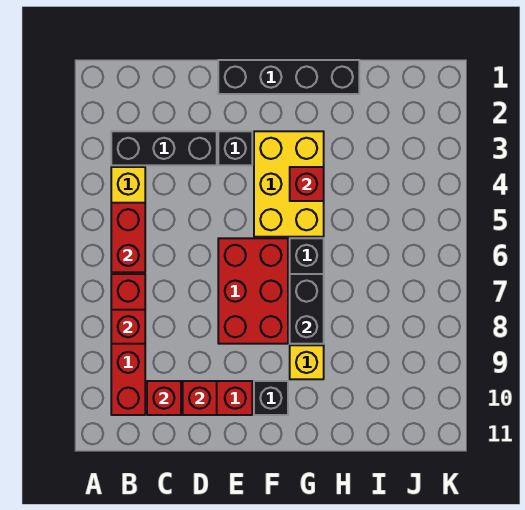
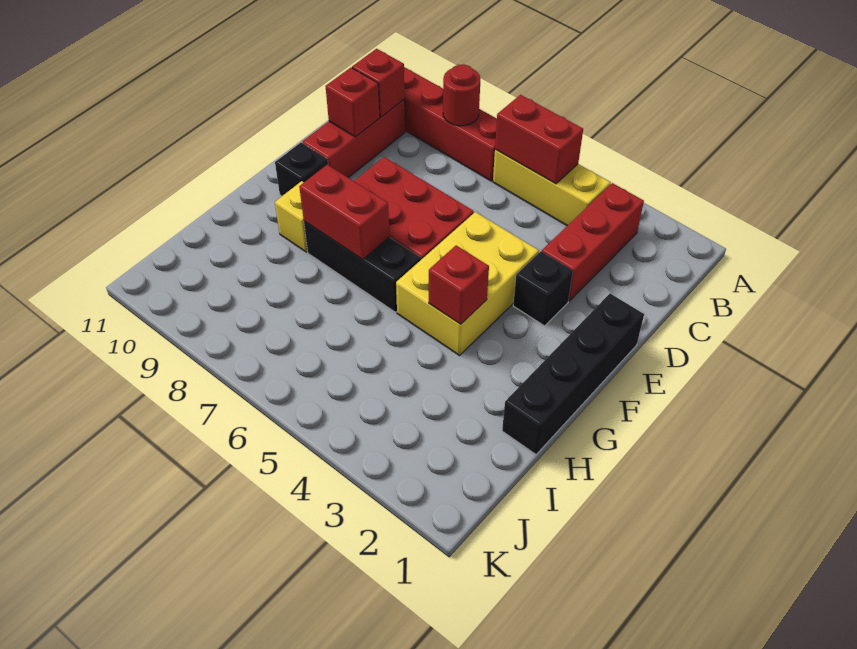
black 1x3 brick [111,131,217,165] -> red 1x3 brick [542,183,644,301]
red 1x1 brick [111,310,145,344] -> red 1x1 round brick [443,64,480,126]
yellow 2x3 brick [254,131,324,237] -> yellow 2x3 brick turned to [396,212,539,355]
black 1x2 brick [290,274,324,344] -> red 1x2 brick [299,165,389,260]

